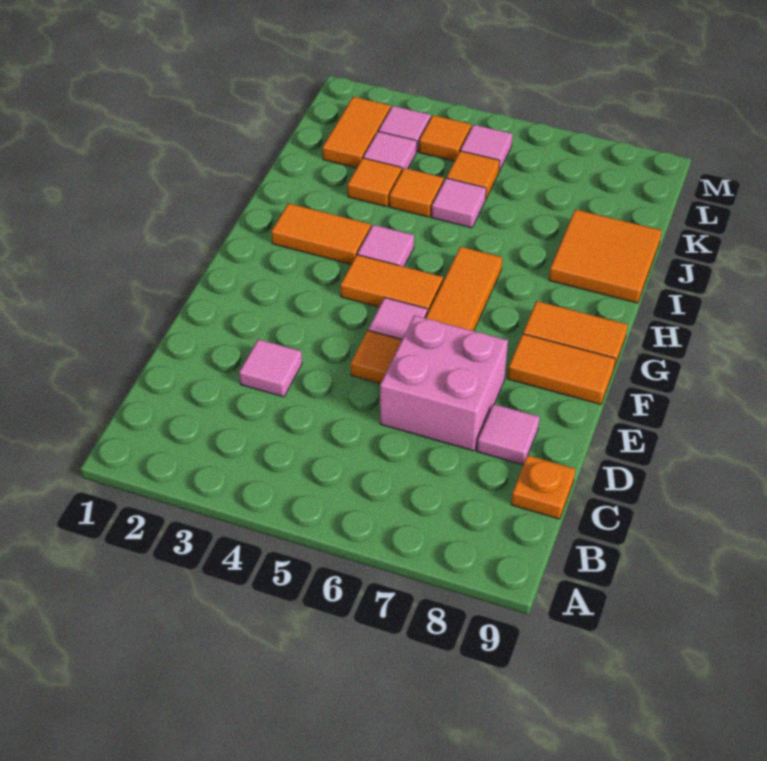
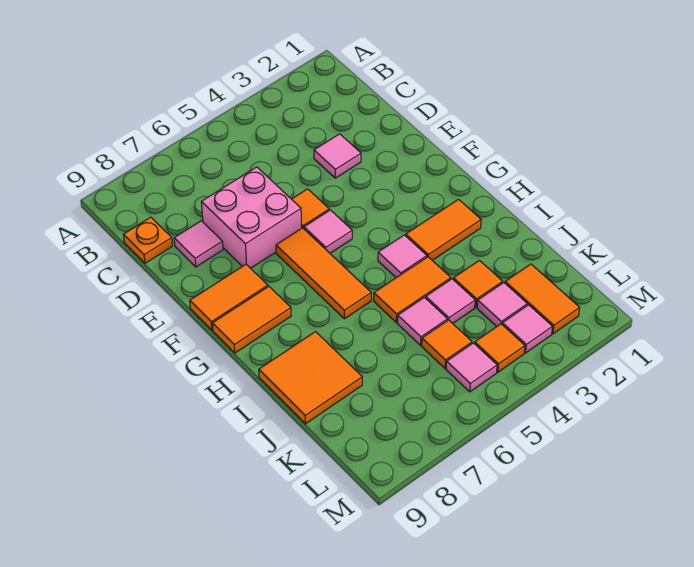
orange 1x2 tile [340,255,443,314] -> orange 1x2 tile moved to [374,257,451,322]
orange 1x1 tile [389,168,444,217] -> pink 1x1 tile [426,279,475,323]

